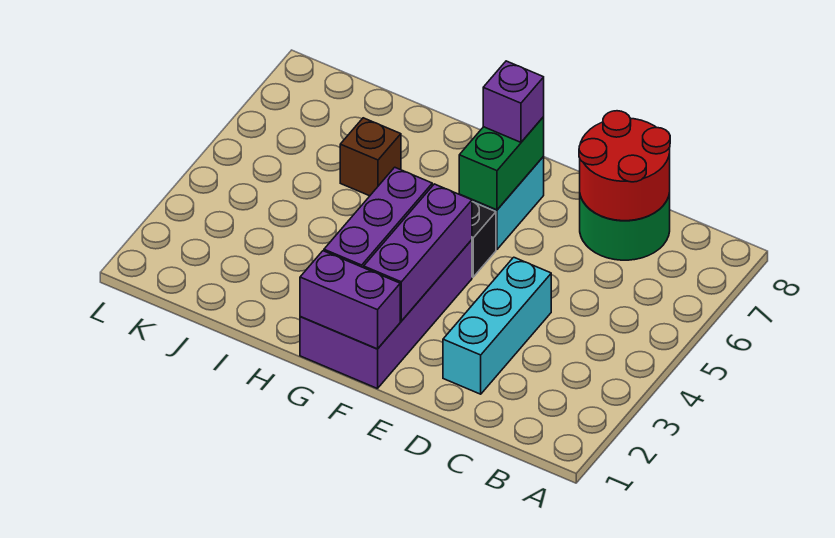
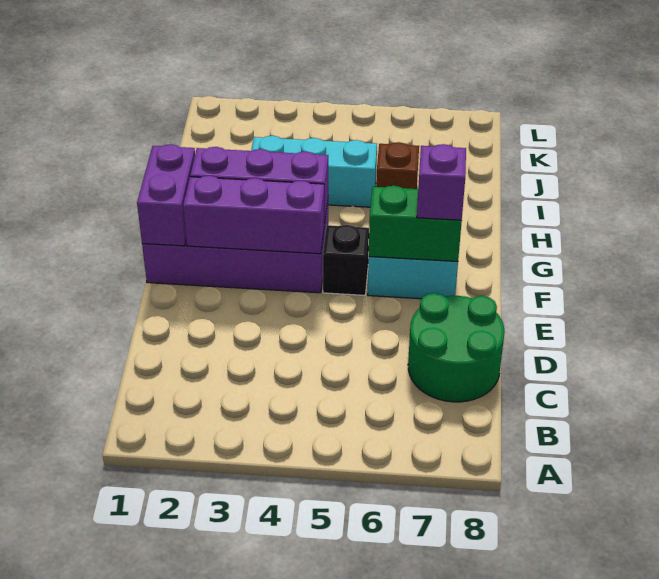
red 2x2 round brick [579,111,670,221] -> none
cyan 1x3 brick [443,257,551,394] -> cyan 1x3 brick moved to [251,136,377,207]

